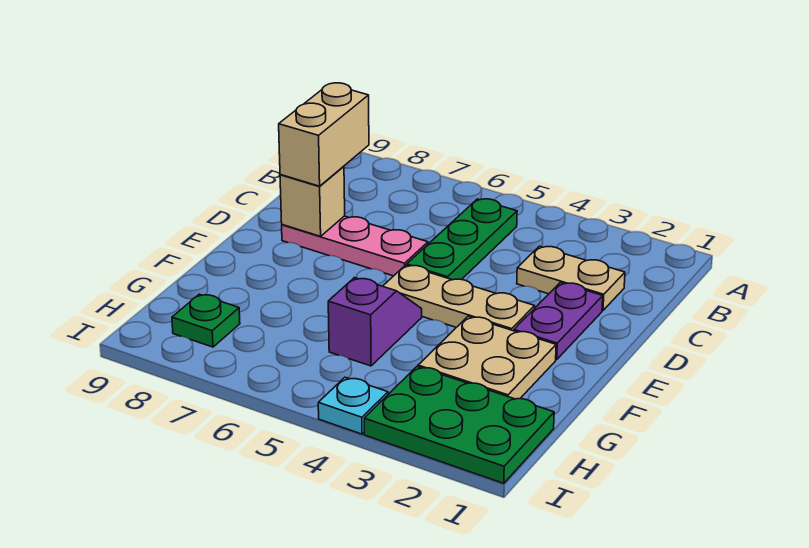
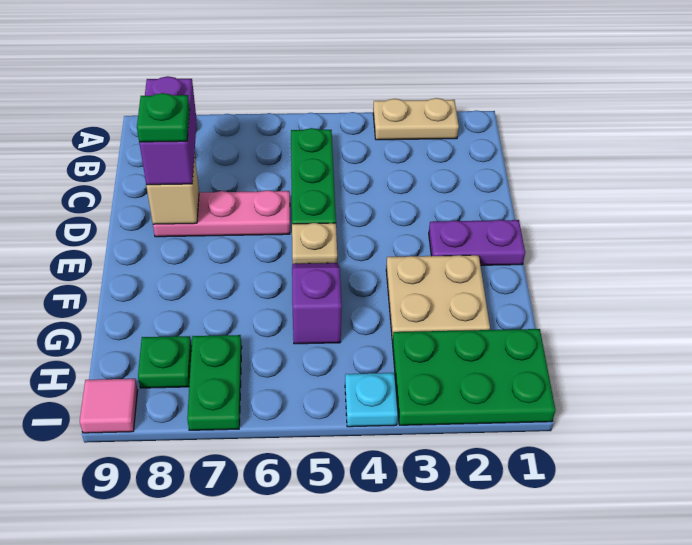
tan 1x2 plate [517,246,625,311] -> tan 1x2 plate moved to [373,98,459,140]
tan 1x2 brick [279,83,369,186] -> purple 1x2 brick [139,76,197,185]
purple 1x2 plate [514,283,603,360] -> purple 1x2 plate turned to [429,220,525,265]
none -> green 1x1 plate [137,93,190,142]
tan 1x3 plate [383,265,535,331] -> tan 1x1 plate [292,223,337,264]
none -> green 1x2 plate [187,335,242,430]
none -> pink 1x1 tile [80,379,138,433]

